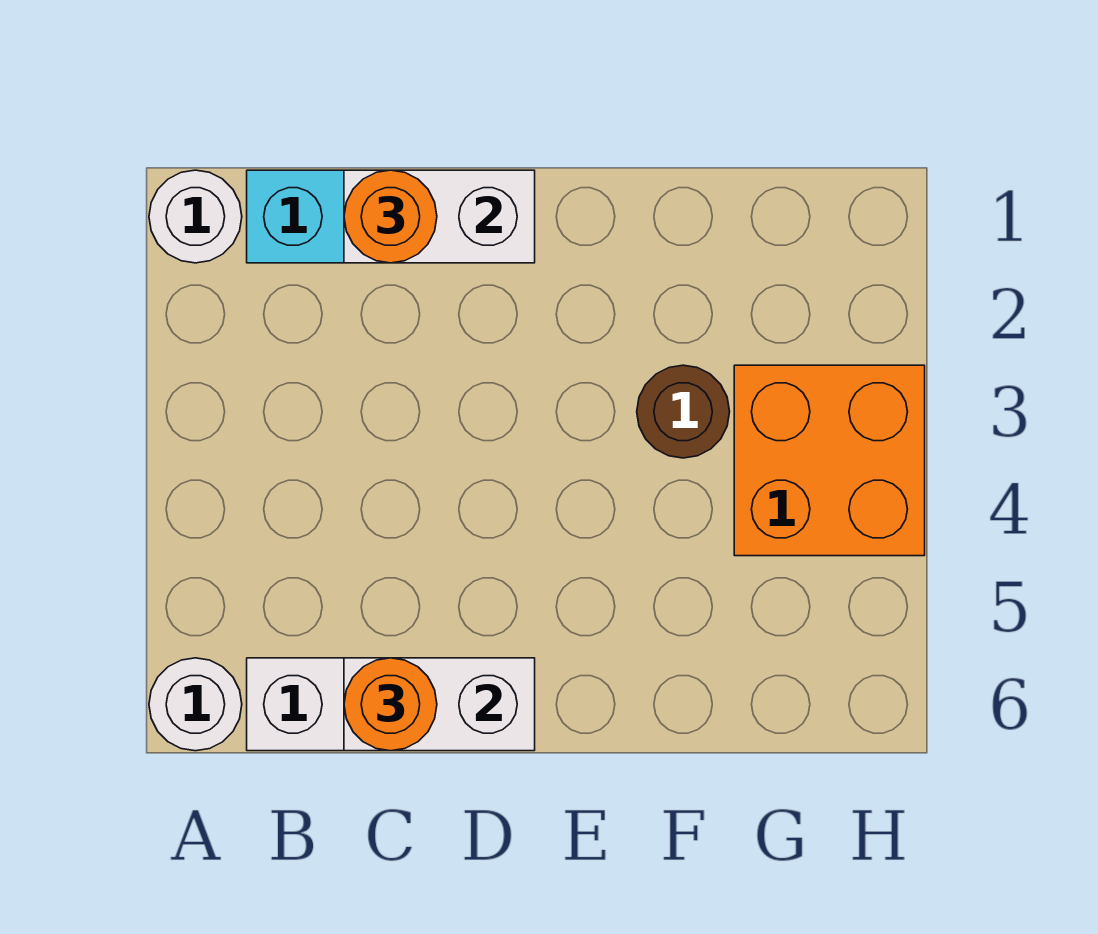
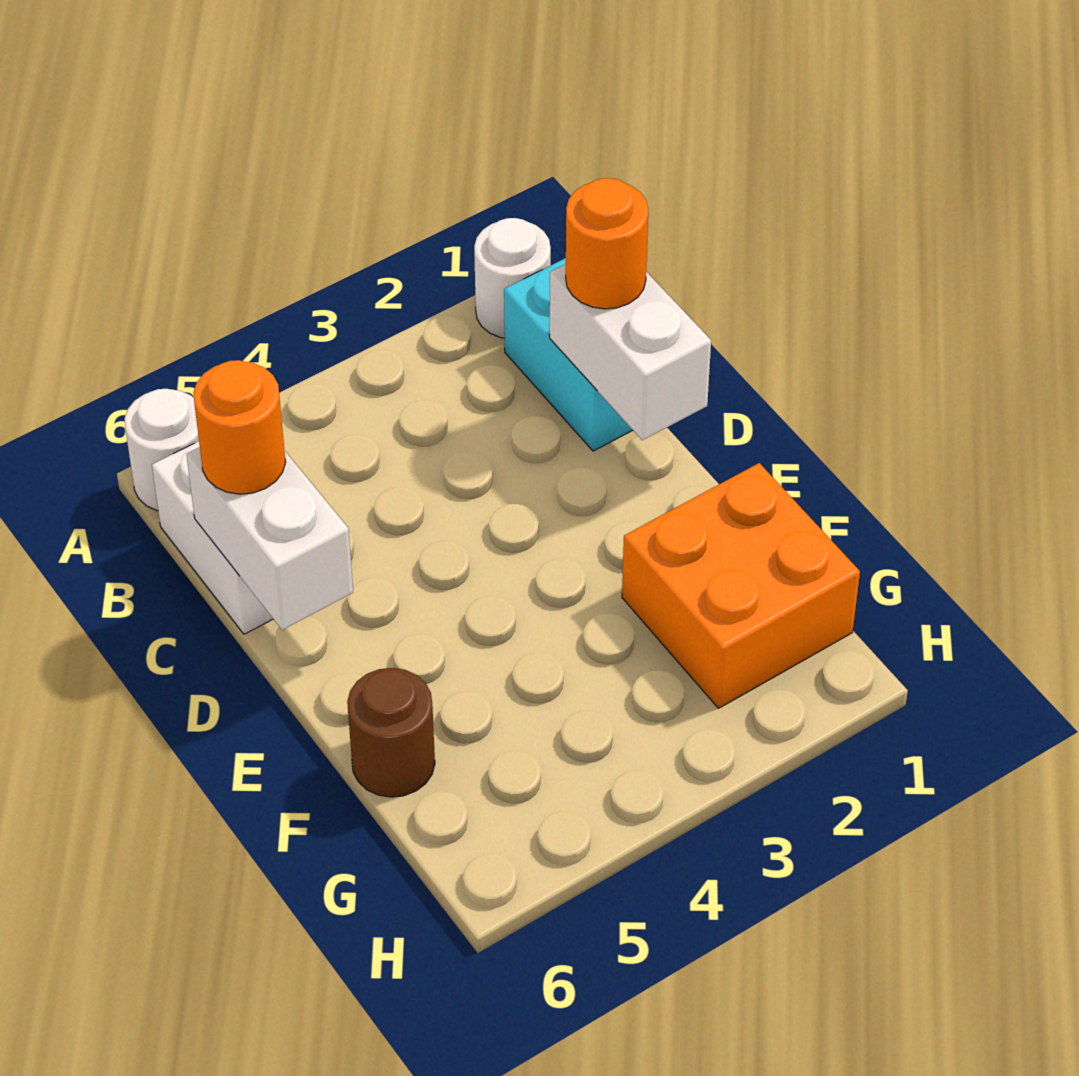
brown 1x1 round brick [637,365,730,458] -> brown 1x1 round brick moved to [347,668,435,797]
orange 2x2 brick [734,365,925,556] -> orange 2x2 brick moved to [622,463,860,708]

